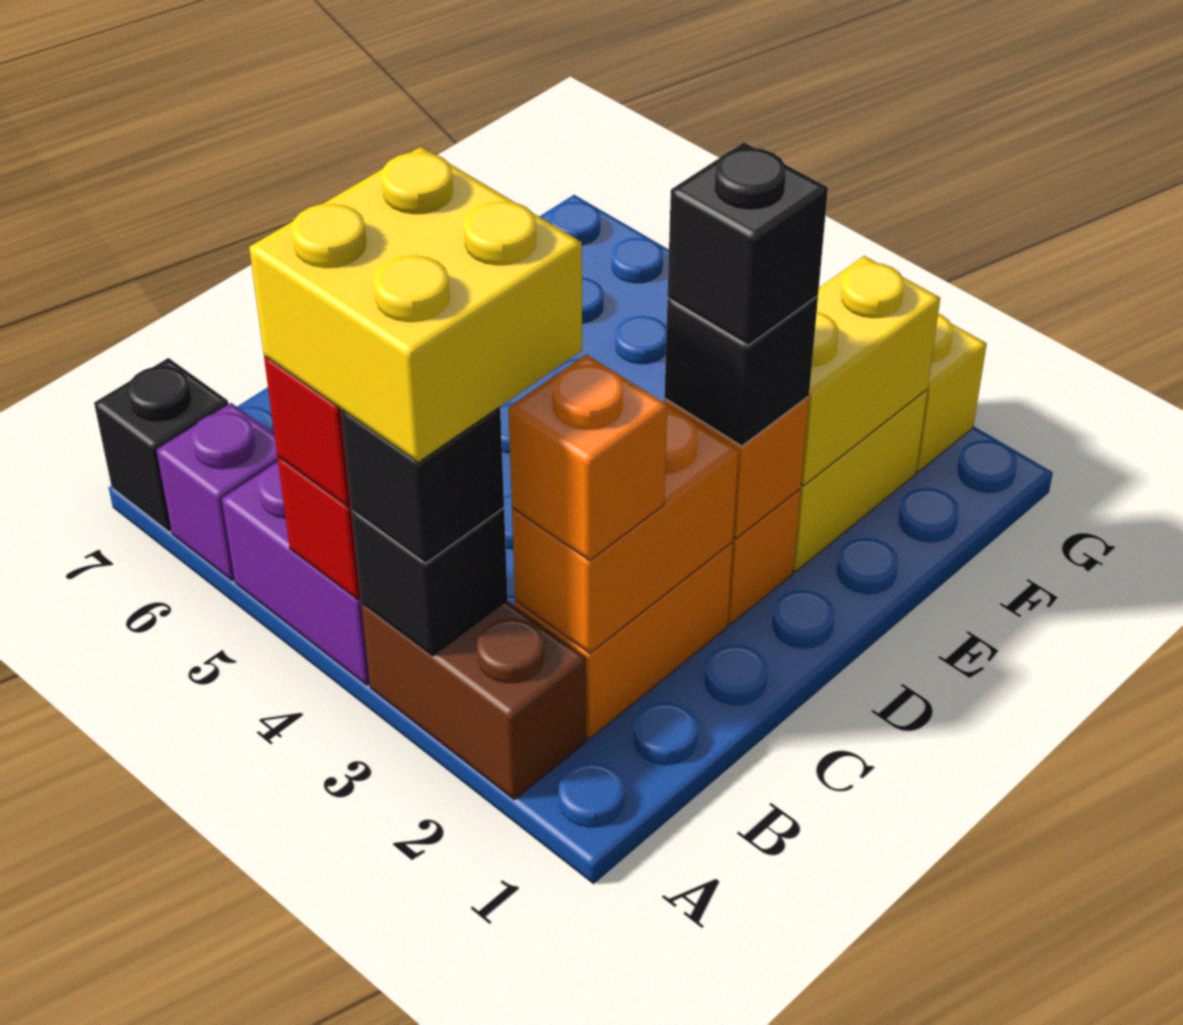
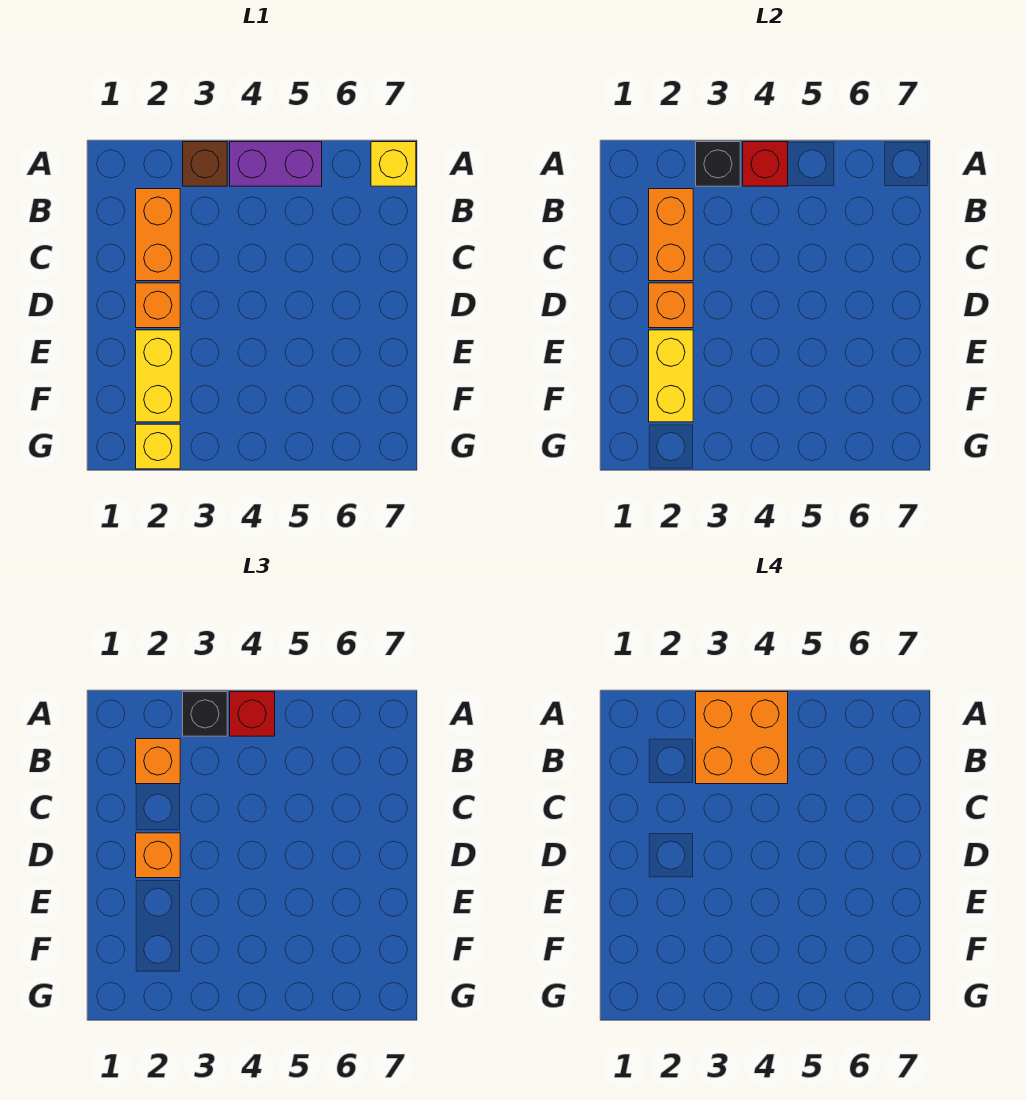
brown 1x2 brick [361,601,586,800] -> brown 1x1 brick [183,142,227,186]
yellow 2x2 brick [249,147,582,462] -> orange 2x2 brick [696,692,788,784]
purple 1x1 brick [157,403,278,581] -> none
black 1x1 brick [94,358,228,532] -> yellow 1x1 brick [371,142,416,186]
black 1x1 brick [664,296,818,446] -> orange 1x1 brick [136,833,180,878]
black 1x1 brick [668,142,828,345] -> none

